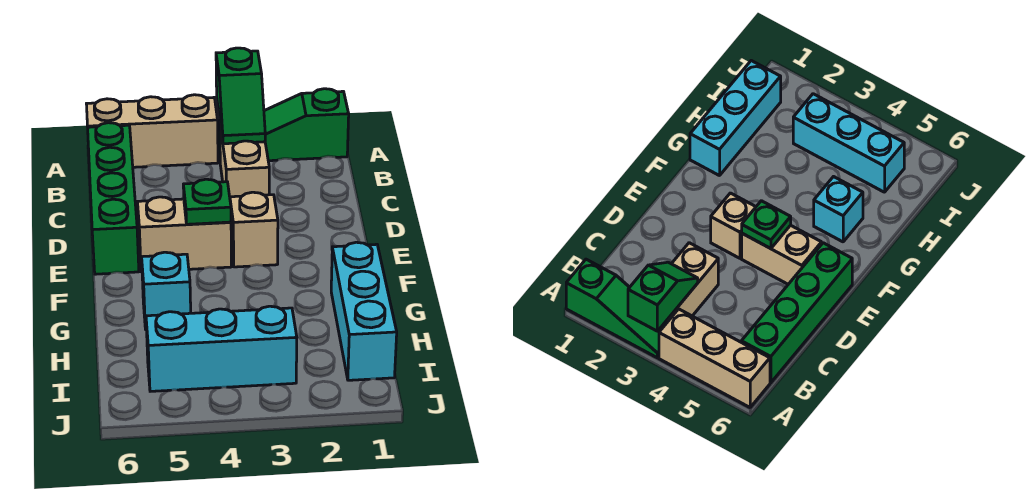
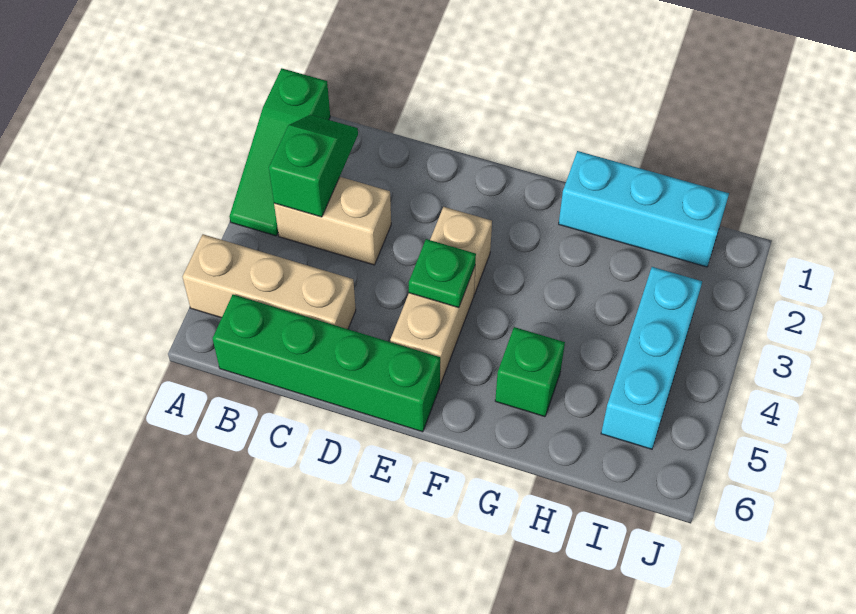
green 1x2 slope [216,48,265,144] -> green 1x2 slope turned to [269,115,358,217]
tan 1x3 brick [87,95,218,167] -> tan 1x3 brick turned to [183,234,356,329]
cyan 1x1 brick [142,252,191,330] -> green 1x1 brick [495,327,565,417]

